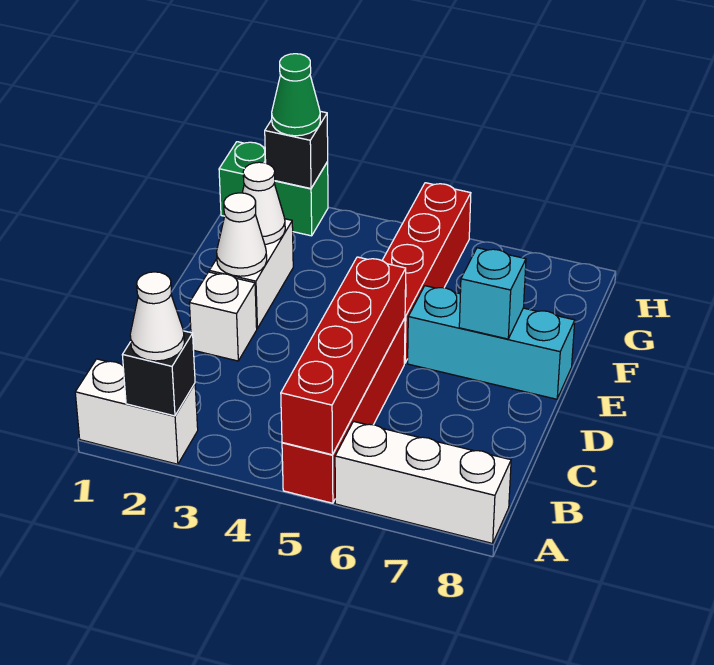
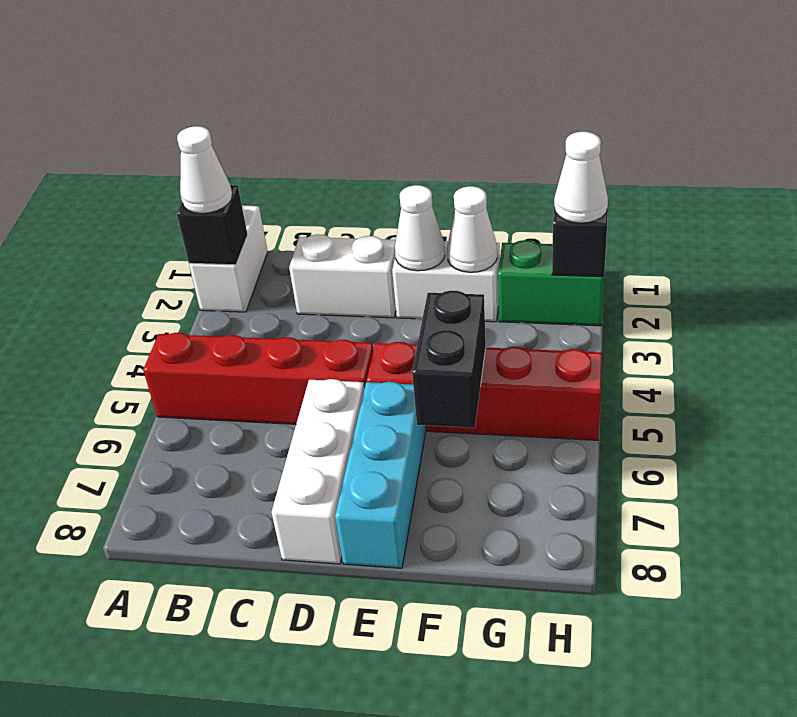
red 1x4 brick [281,257,406,455] -> none
white 1x3 brick [335,421,511,544] -> white 1x3 brick moved to [271,379,364,564]
white 1x1 brick [189,272,257,361] -> white 1x2 brick [289,234,396,318]
cyan 1x1 brick [459,248,526,339] -> none
none -> black 1x2 brick [412,291,486,428]
green 1x2 brick [219,142,328,236] -> green 1x2 brick turned to [498,240,604,326]
green 1x1 cone [272,54,320,136] -> white 1x1 cone [554,132,608,223]

